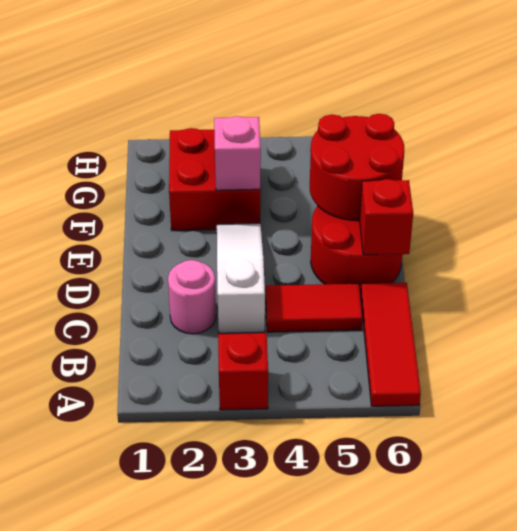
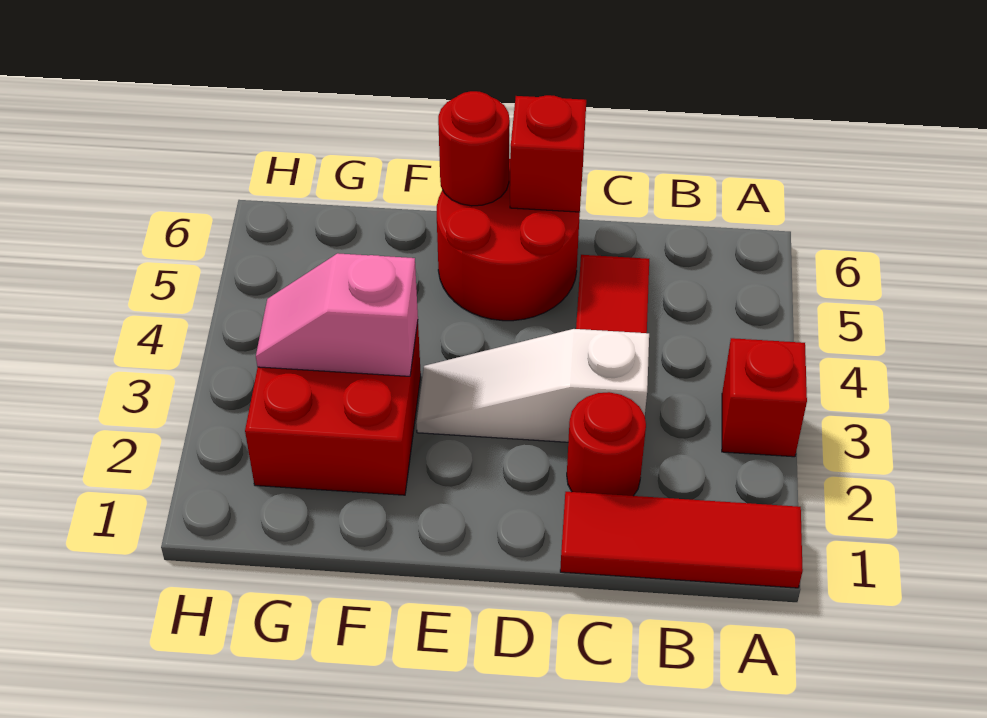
red 1x3 tile [360,283,421,406] -> red 1x3 tile moved to [560,492,803,588]
pink 1x1 round brick [168,260,216,334] -> red 1x1 round brick [567,392,646,496]
red 2x2 round brick [310,114,404,221] -> red 1x1 round brick [438,91,510,206]

